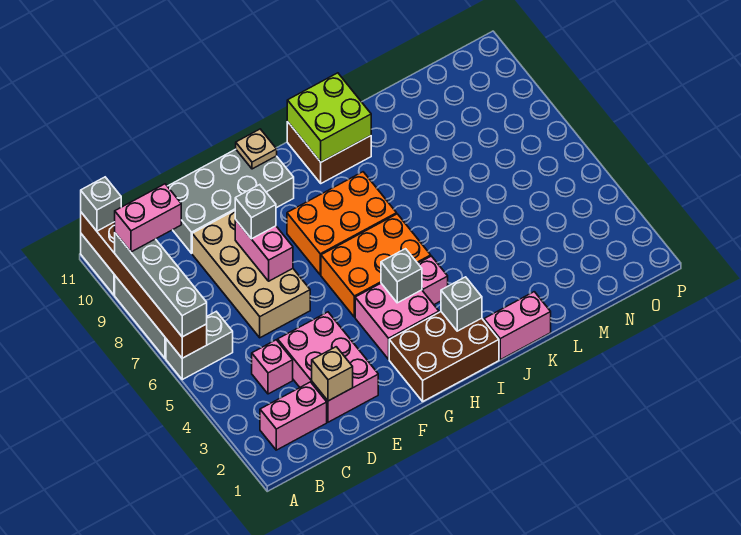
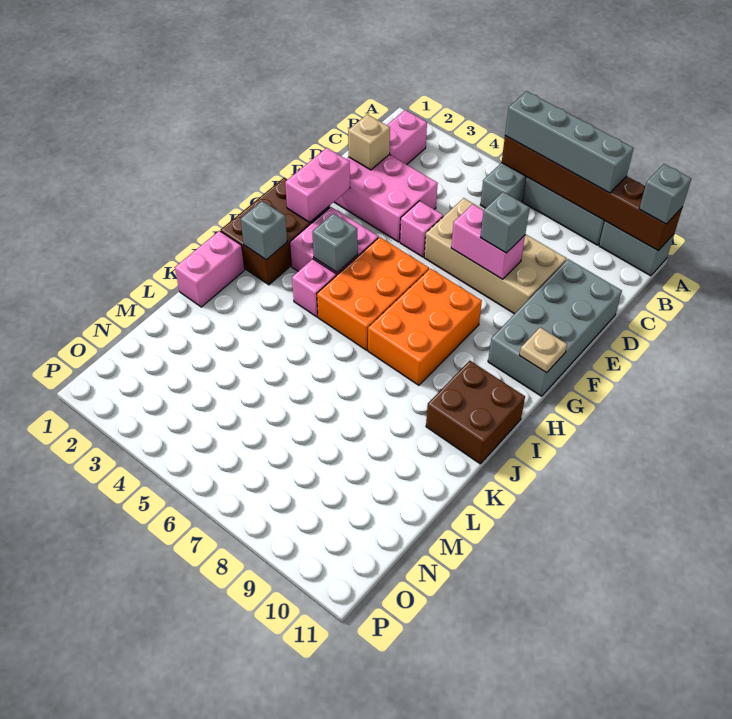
pink 1x2 brick [115,184,181,252] -> pink 1x2 brick moved to [285,148,350,222]
pink 1x1 brick [252,340,293,394] -> pink 1x1 brick moved to [400,201,443,257]
lime 2x2 brick [287,73,371,162] -> none

